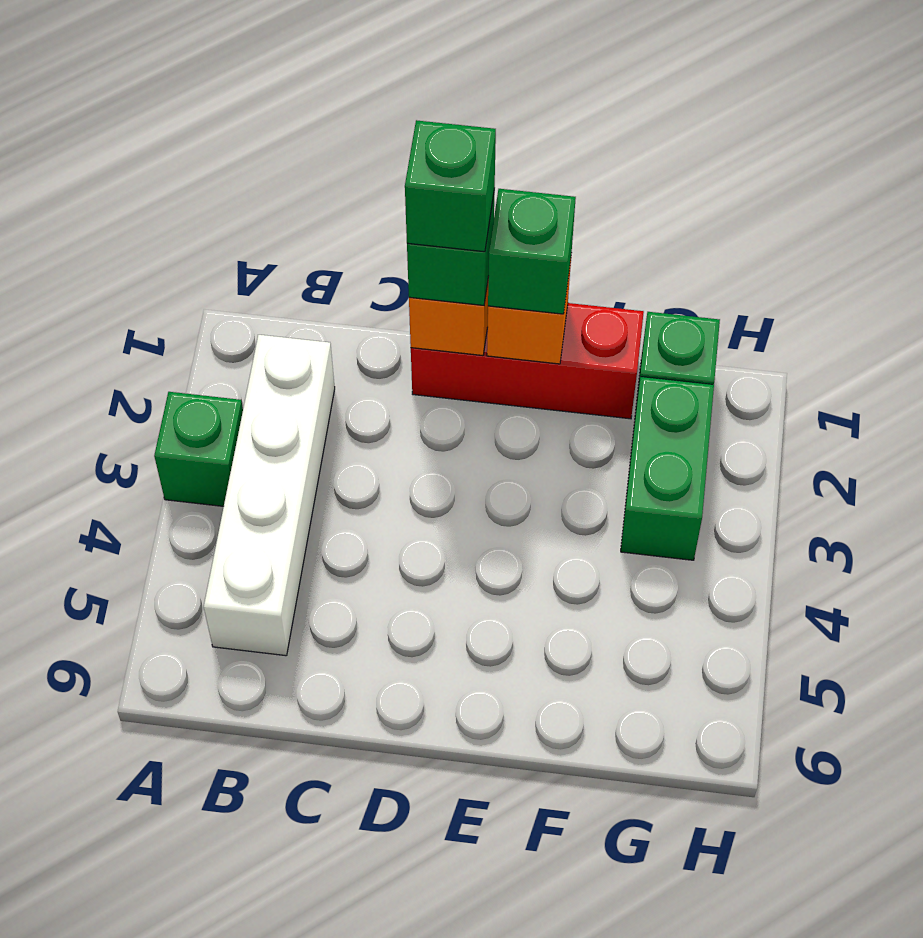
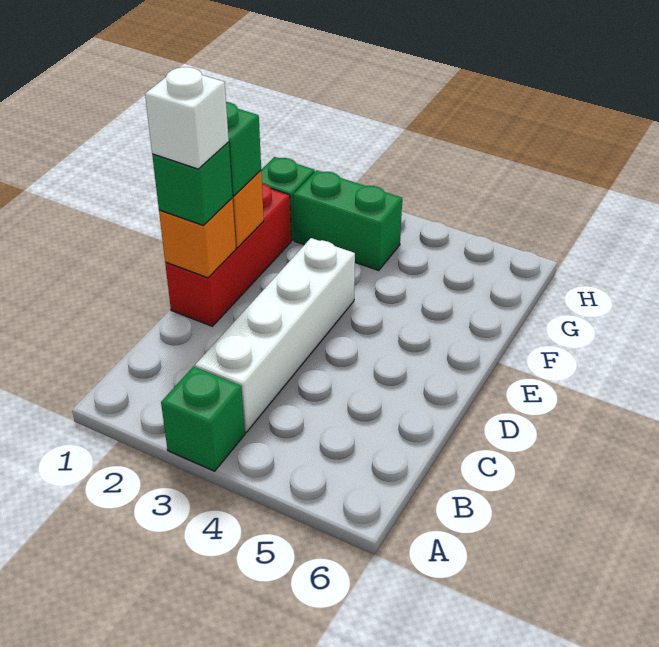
white 1x4 brick [204,335,335,656] -> white 1x4 brick turned to [195,238,355,432]
green 1x1 brick [405,120,496,252] -> white 1x1 brick [145,67,229,169]

